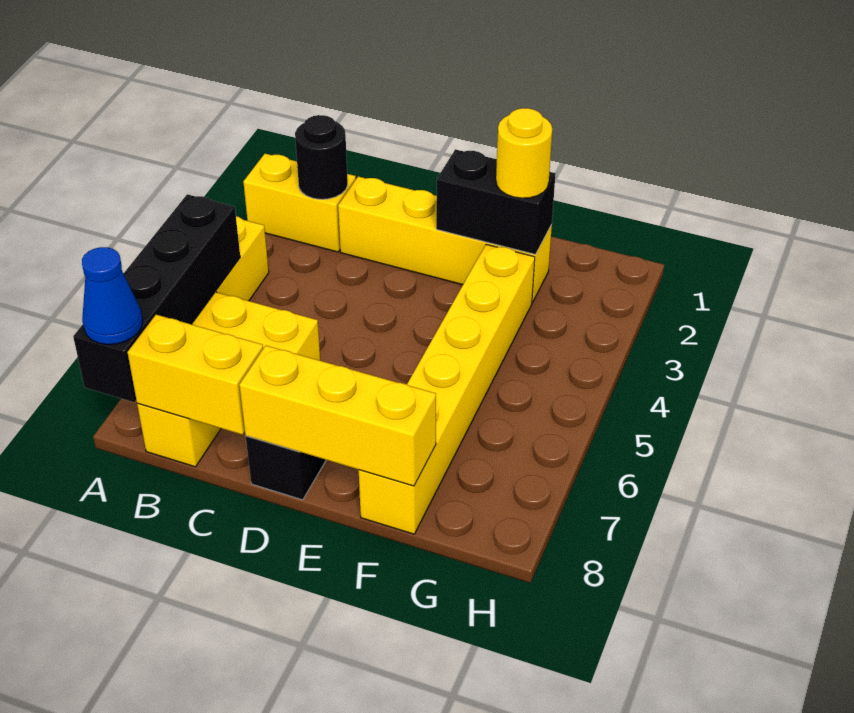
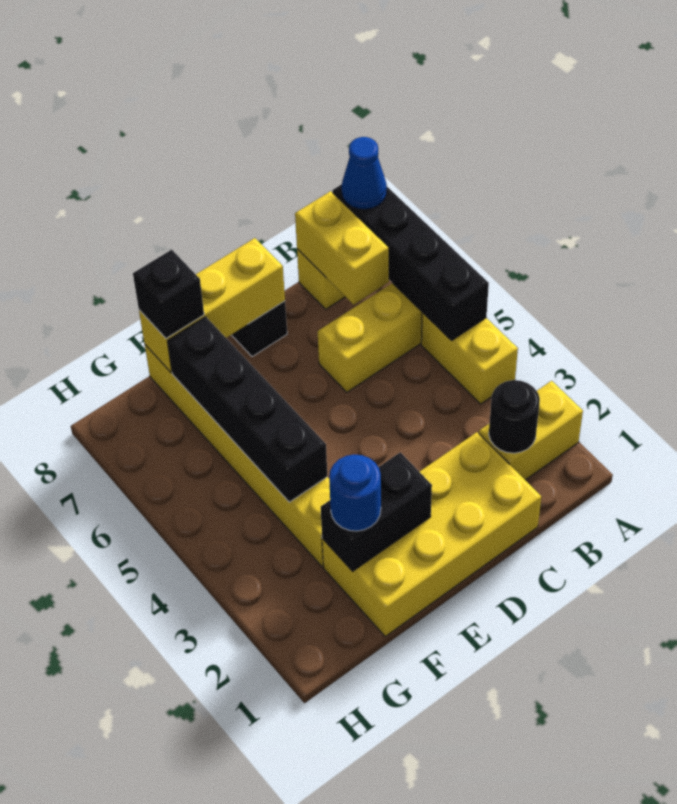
yellow 1x2 brick [127,315,263,435] -> yellow 1x2 brick turned to [295,191,389,305]
yellow 1x4 brick [338,177,552,303] -> yellow 2x4 brick [322,432,541,636]
yellow 1x1 round brick [496,108,552,198] -> blue 1x1 round brick [329,454,381,531]
none -> black 1x4 brick [168,317,327,502]
none -> black 1x1 brick [133,250,204,338]

